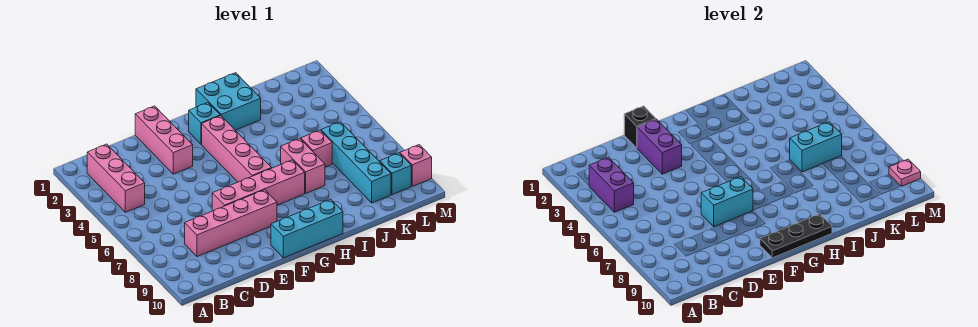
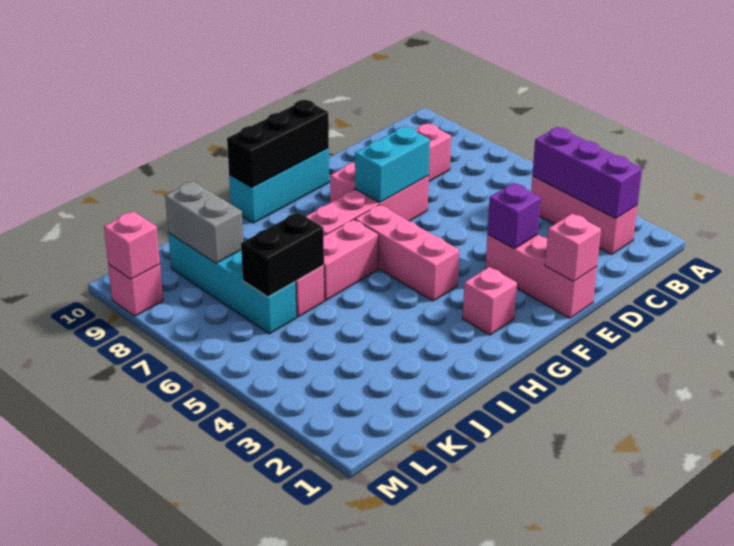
purple 1x2 brick [589,157,634,212] -> purple 1x3 brick [532,127,642,219]
black 1x1 brick [624,106,656,148] -> pink 1x1 brick [545,214,601,282]
purple 1x2 brick [637,119,682,174] -> purple 1x1 brick [487,183,541,249]
black 1x3 plate [760,214,832,258] -> black 1x3 brick [227,100,329,188]
cyan 1x1 brick [189,103,220,144] -> pink 1x1 brick [463,267,517,335]
pink 1x4 brick [202,116,271,182] -> pink 1x3 brick [355,205,459,301]
cyan 2x2 brick [196,73,261,130] -> none
pink 1x2 brick [281,138,325,193] -> pink 1x2 brick turned to [324,219,378,300]
cyan 1x2 brick [790,122,842,172] -> black 1x2 brick [241,212,324,297]
none -> grey 1x2 brick [165,181,243,263]
cyan 1x1 brick [380,153,411,195] -> none
pink 1x1 plate [889,159,921,186] -> pink 1x1 brick [104,211,160,279]

